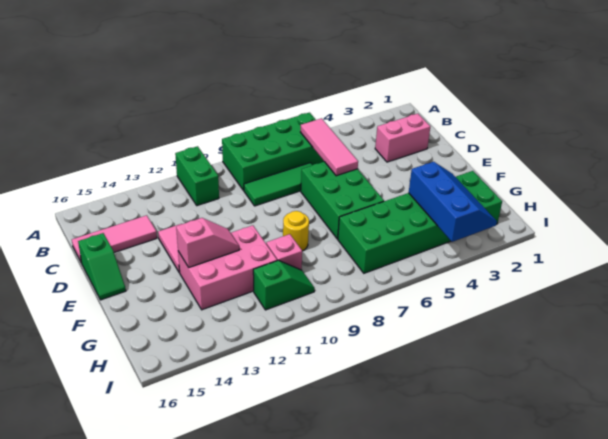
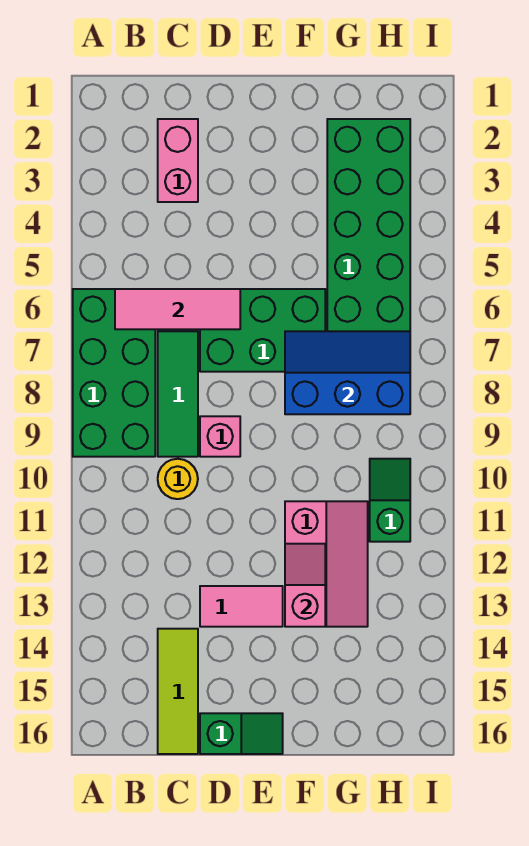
green 1x2 brick [175,146,219,206] -> none
pink 1x3 tile [72,215,157,263] -> lime 1x3 tile [158,629,198,754]
yellow 1x1 round brick [283,211,309,251] -> yellow 1x1 round brick moved to [158,459,198,499]
pink 2x3 brick [178,225,277,310] -> pink 2x3 slope [285,501,368,627]
blue 2x3 slope [409,162,497,242] -> blue 2x3 slope moved to [285,331,410,414]
pink 1x1 brick [266,234,302,270] -> pink 1x1 brick moved to [200,416,240,457]

